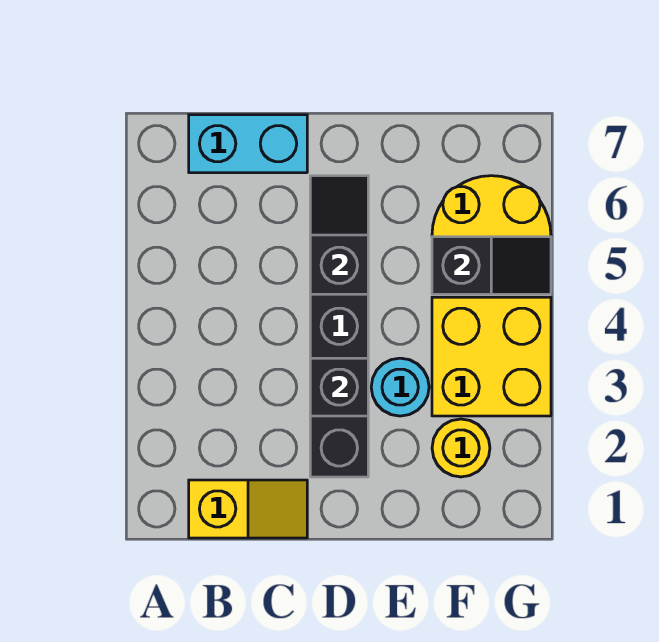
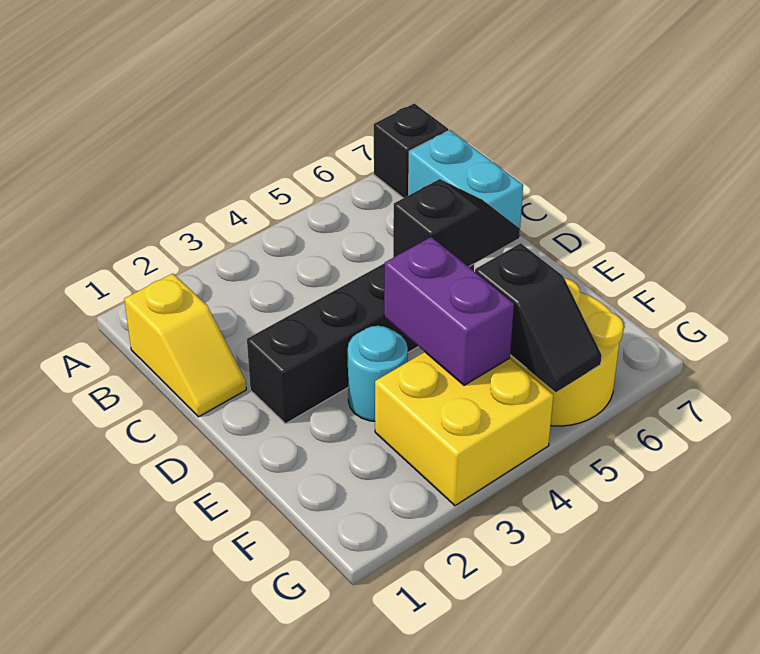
black 1x1 brick [310,358,368,416] -> black 1x1 brick moved to [374,103,448,198]
none -> purple 1x2 brick [384,237,514,385]
yellow 1x1 round brick [432,419,490,477] -> none

